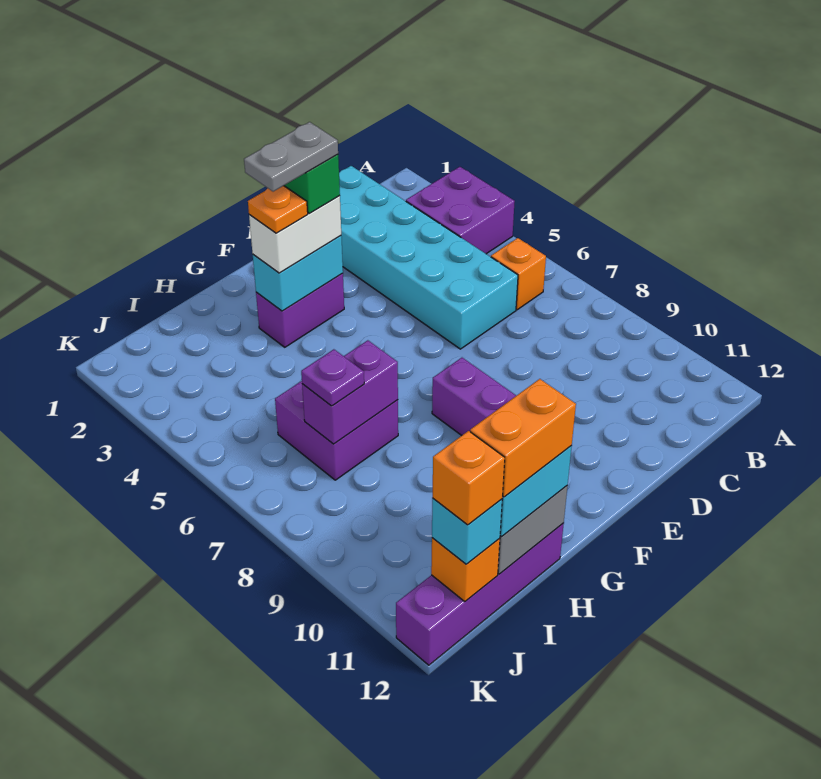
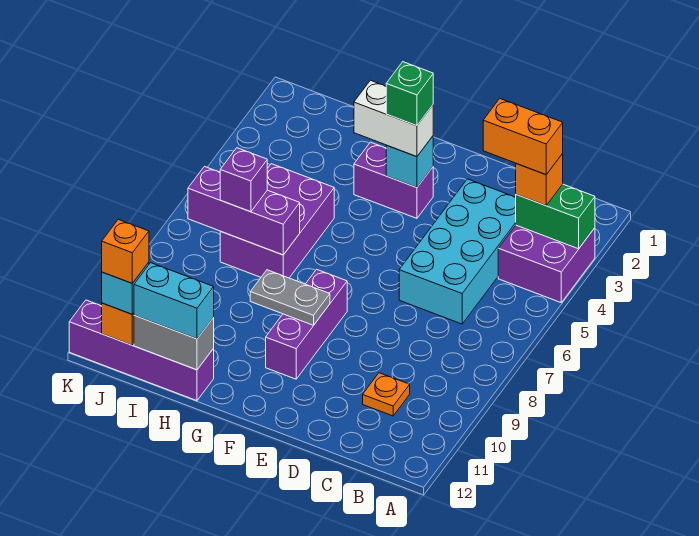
none -> green 1x2 brick [516,184,595,249]
orange 1x1 brick [491,238,546,310] -> orange 1x1 brick moved to [516,154,563,206]
cyan 2x6 brick [339,166,518,349] -> cyan 2x4 brick [399,179,516,324]
cyan 1x2 brick [253,236,343,311] -> cyan 1x1 brick [386,136,433,188]
grey 1x2 plate [244,122,338,192] -> grey 1x2 plate moved to [250,270,330,325]
orange 1x1 plate [248,186,308,233] -> orange 1x1 plate moved to [363,373,410,416]
purple 2x2 brick [275,381,398,480] -> purple 2x3 brick [220,164,334,278]
purple 1x2 brick [302,340,398,444] -> purple 1x3 brick [188,167,300,255]
orange 1x2 brick [470,379,576,497] -> orange 1x2 brick moved to [483,99,563,175]
purple 1x1 plate [301,349,364,406] -> purple 1x1 brick [220,148,267,212]

